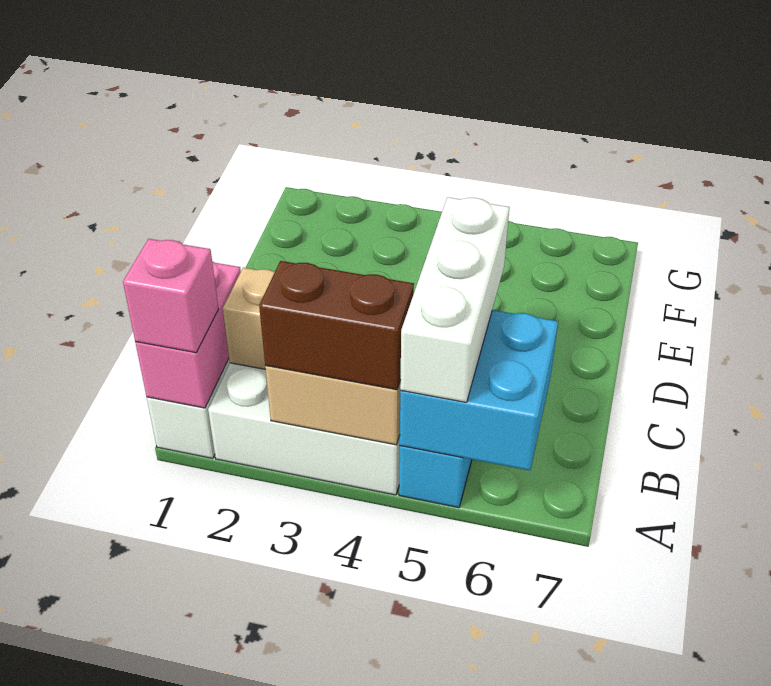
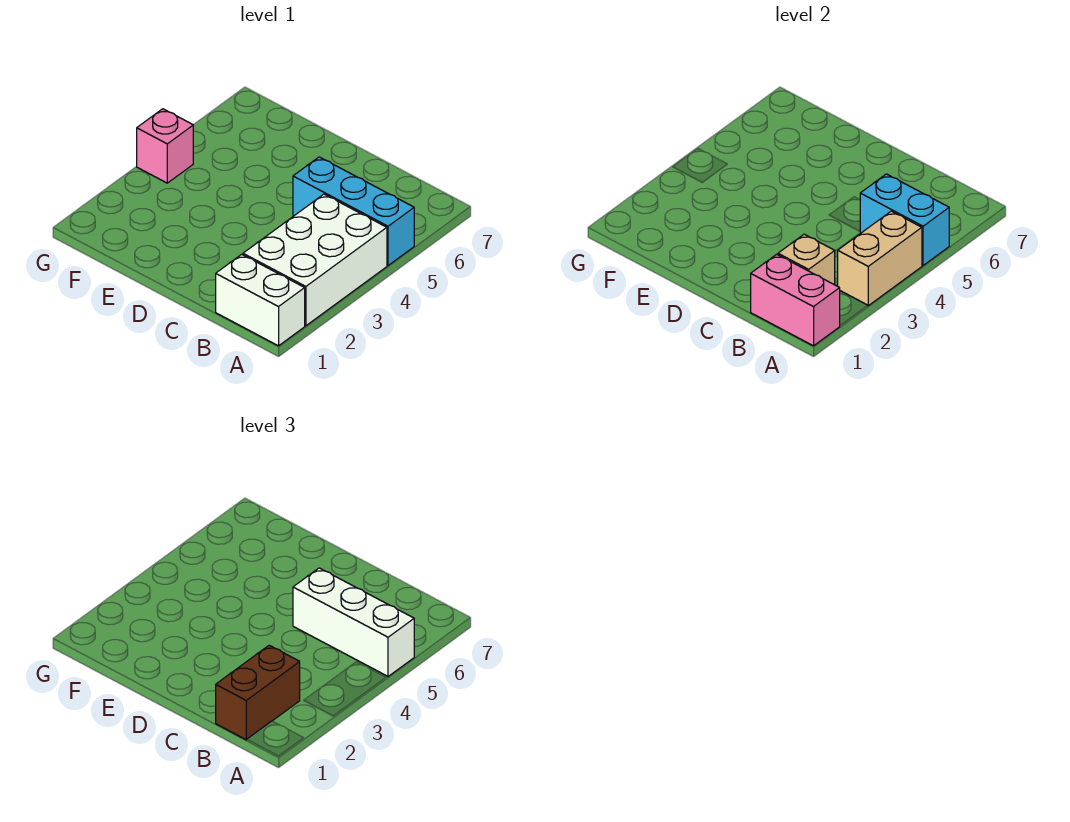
pink 1x1 brick [123,239,219,353] -> pink 1x1 brick moved to [137,109,193,183]
brown 1x2 brick [259,261,414,390] -> brown 1x2 brick moved to [216,645,300,740]
cyan 2x2 brick [400,310,558,470] -> cyan 1x2 brick [860,174,949,265]

